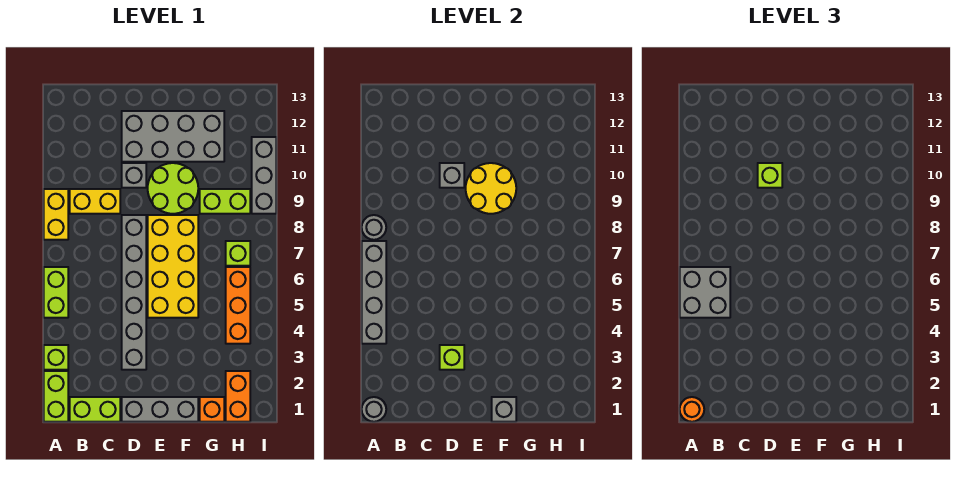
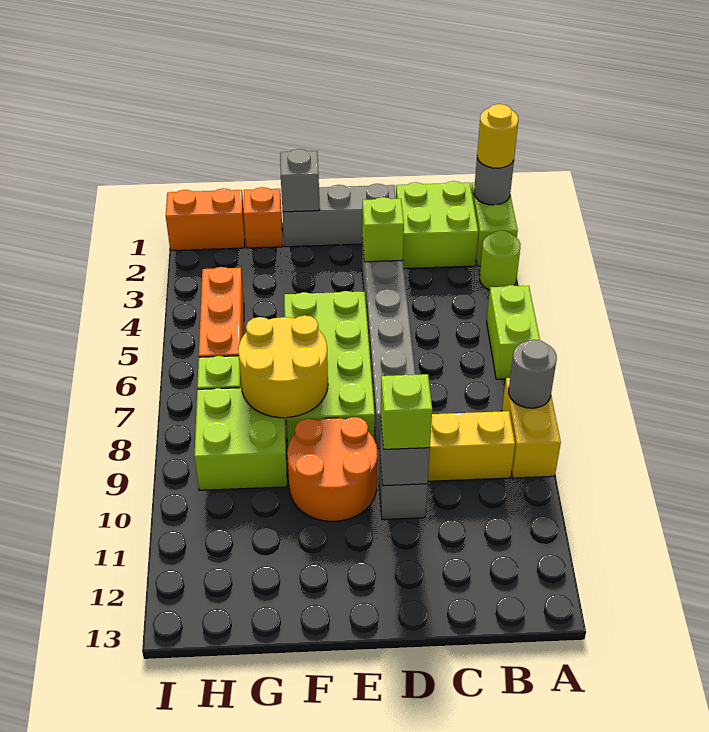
orange 1x1 round brick [680,397,704,422] -> yellow 1x1 round brick [477,104,518,168]
lime 1x1 brick [44,345,68,370] -> lime 1x1 round brick [480,230,521,290]
grey 1x4 brick [362,241,386,344] -> none
grey 2x2 brick [680,267,730,318] -> none
lime 1x2 brick [70,397,120,422] -> lime 2x2 brick [396,181,478,269]
grey 2x4 brick [122,111,224,162] -> none
yellow 2x4 brick [148,215,198,318] -> lime 2x4 brick [284,291,375,446]
lime 2x2 round brick [148,163,198,214] -> orange 2x2 round brick [287,417,377,521]
yellow 2x2 round brick [466,163,516,214] -> yellow 2x2 round brick moved to [238,315,328,418]
lime 1x2 brick [200,189,250,214] -> lime 2x2 brick [194,388,287,490]
orange 1x2 brick [226,371,250,422] -> orange 1x2 brick turned to [166,188,245,251]
grey 1x3 brick [252,137,276,214] -> none

